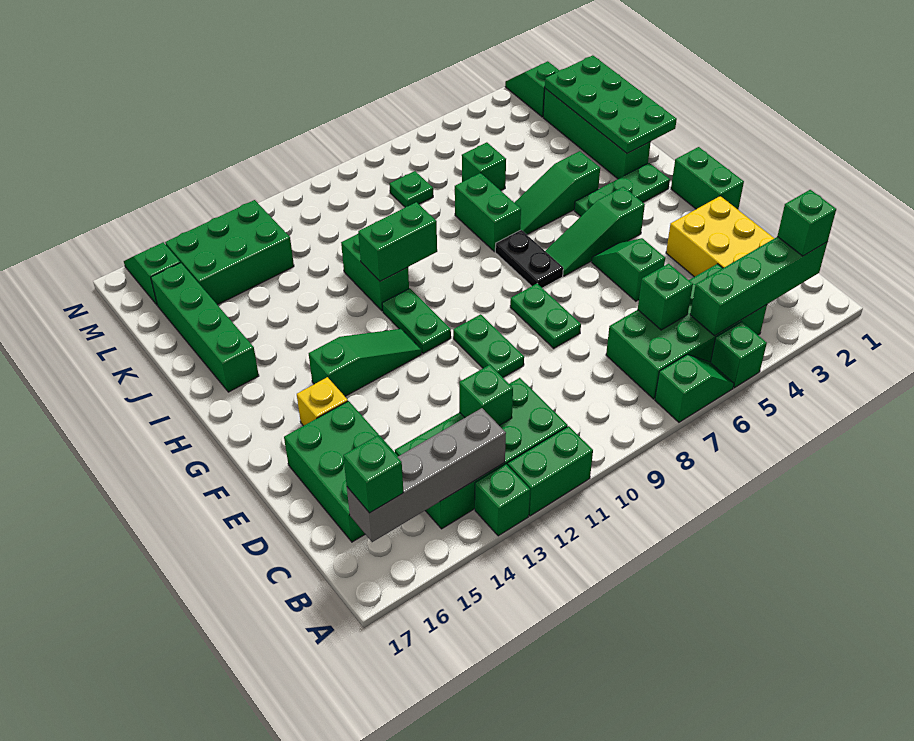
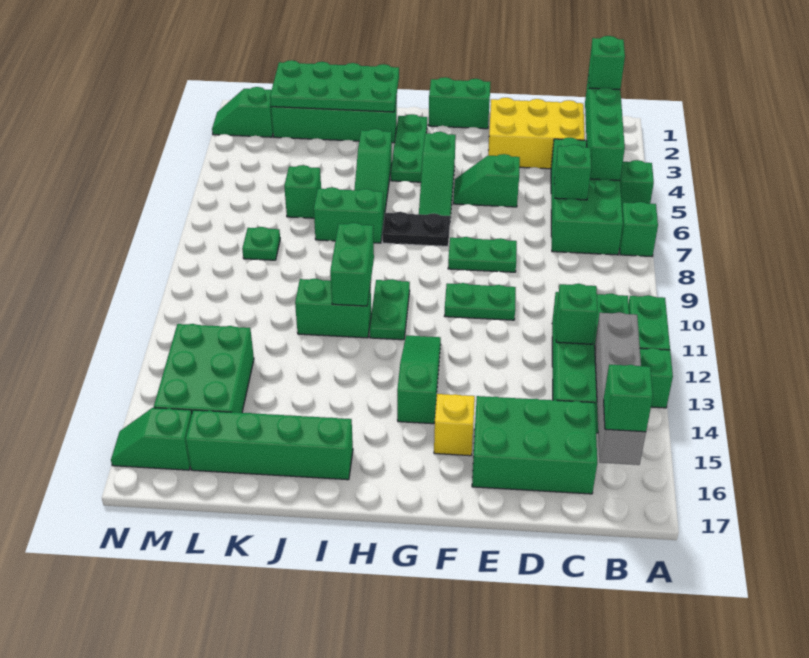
green 1x2 plate [382,288,451,354] -> green 1x2 plate turned to [370,279,410,340]

